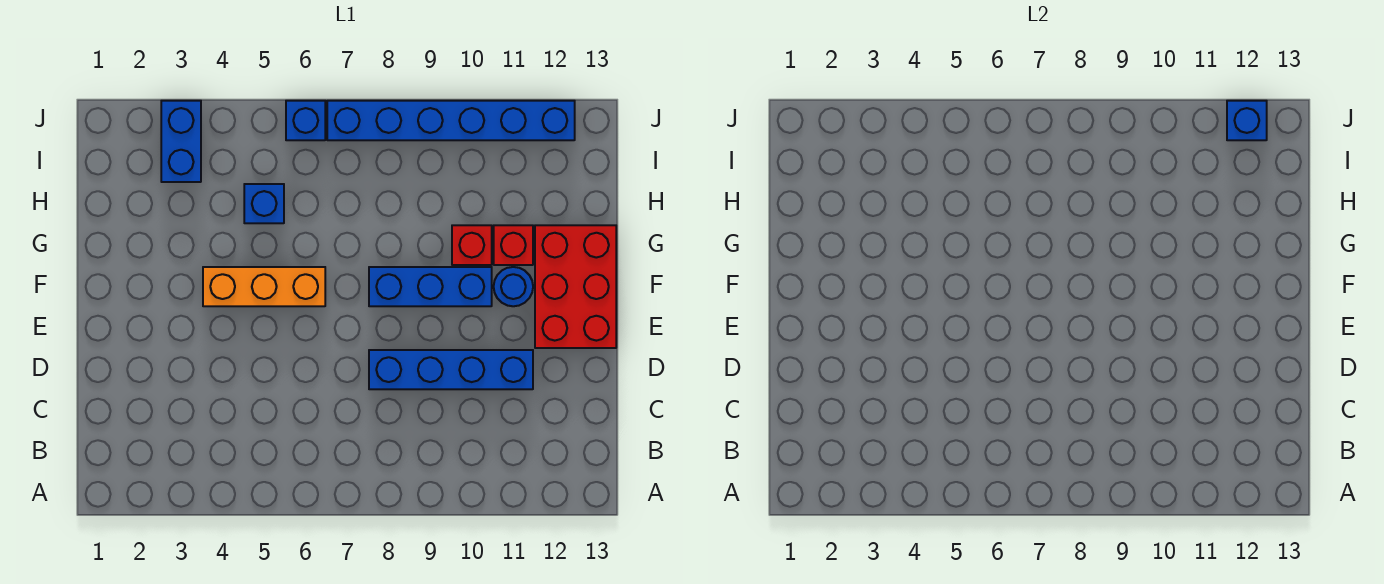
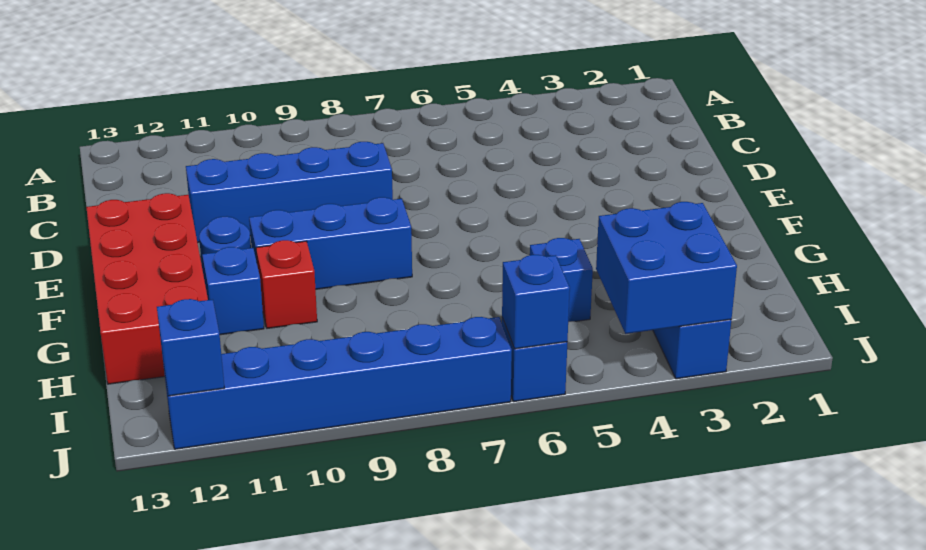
red 2x3 brick [535,225,616,348] -> red 2x4 brick [86,193,208,384]
orange 1x3 brick [203,267,325,306] -> none
red 1x1 brick [494,225,533,265] -> blue 1x1 brick [202,247,264,335]
none -> blue 2x2 brick [596,202,737,334]
none -> blue 1x1 brick [502,255,570,349]

